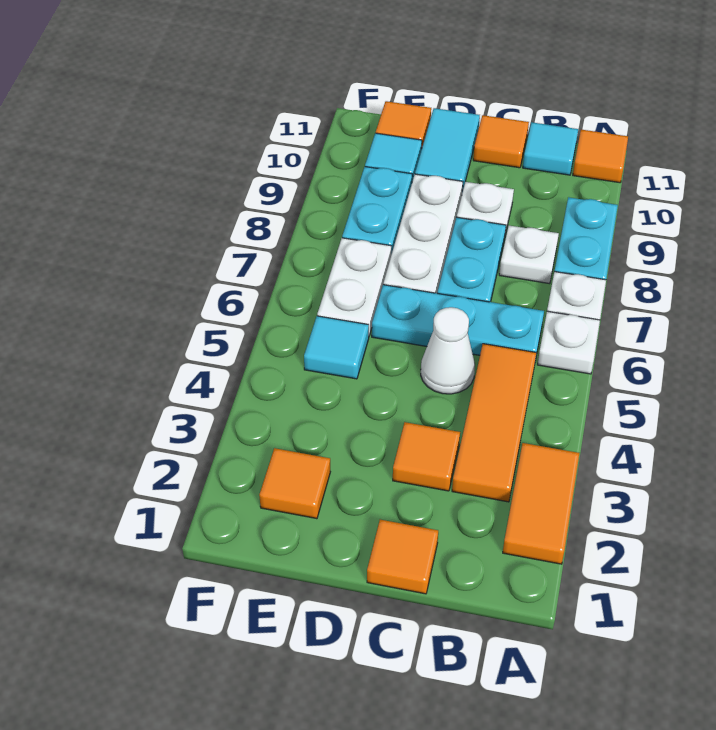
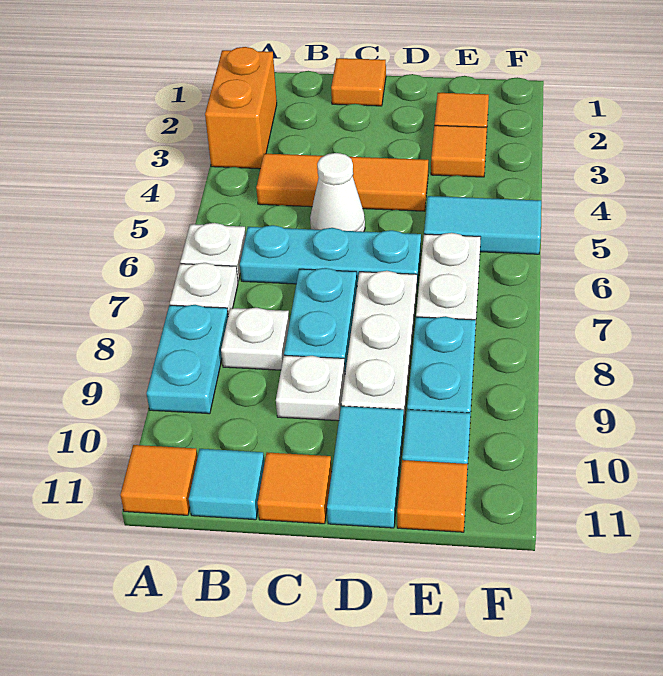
orange 1x2 tile [503,443,579,564] -> orange 1x2 brick [205,47,277,169]
orange 1x3 tile [452,344,536,502] -> orange 1x3 tile turned to [256,154,428,211]
orange 1x1 tile [393,422,460,491] -> orange 1x1 tile moved to [431,125,487,177]
cyan 1x1 tile [304,316,369,379] -> cyan 1x2 tile [424,196,541,254]

